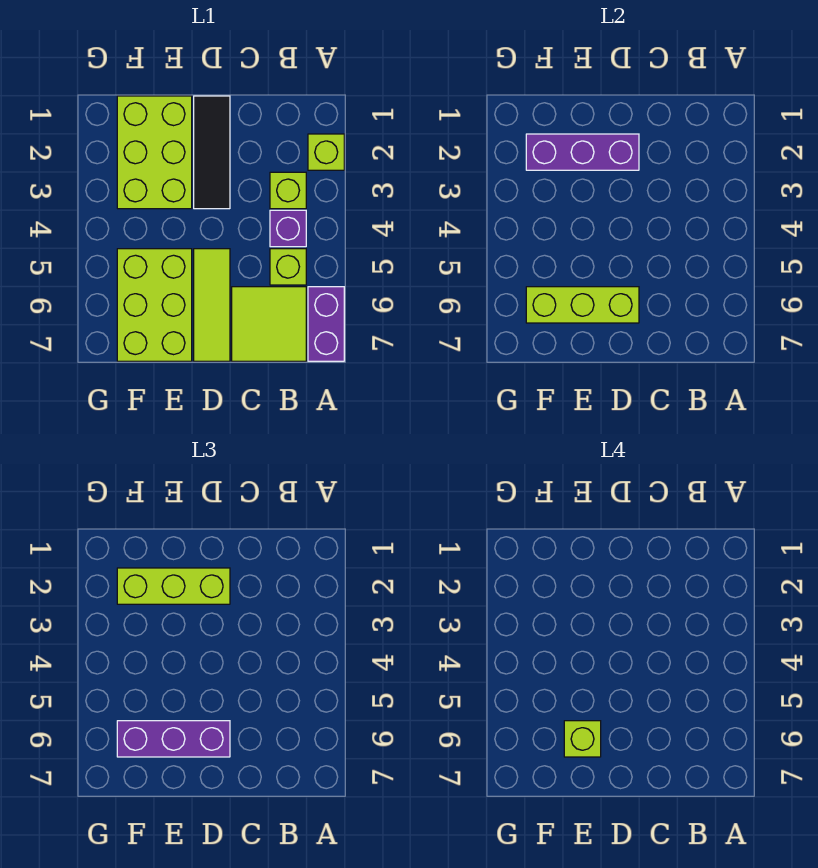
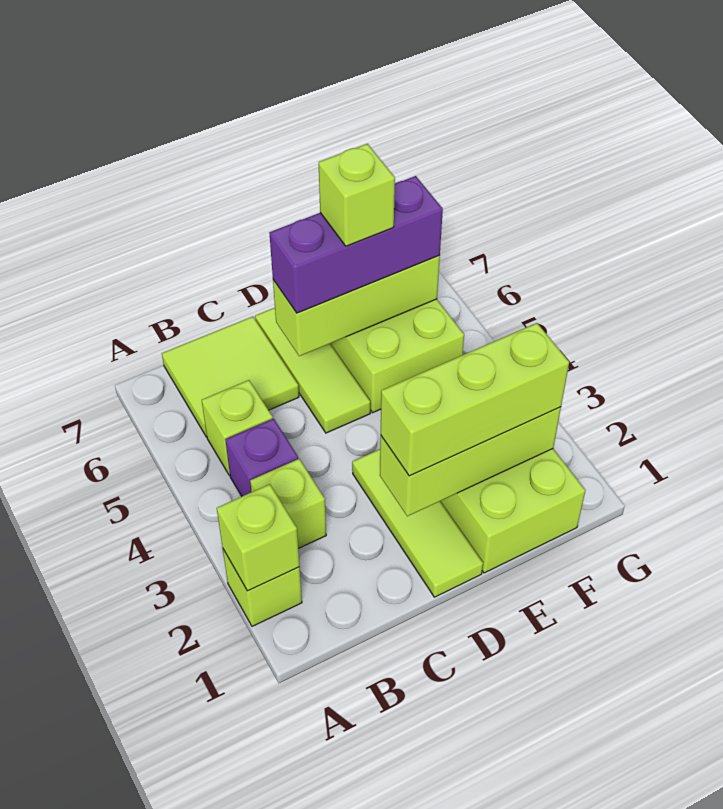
none -> lime 1x1 brick [217,484,299,591]
purple 1x2 brick [308,287,344,361] -> none
black 1x3 tile [194,96,230,209] -> lime 1x3 tile [352,449,483,597]
purple 1x3 brick [526,134,639,170] -> lime 1x3 brick [380,407,561,516]

